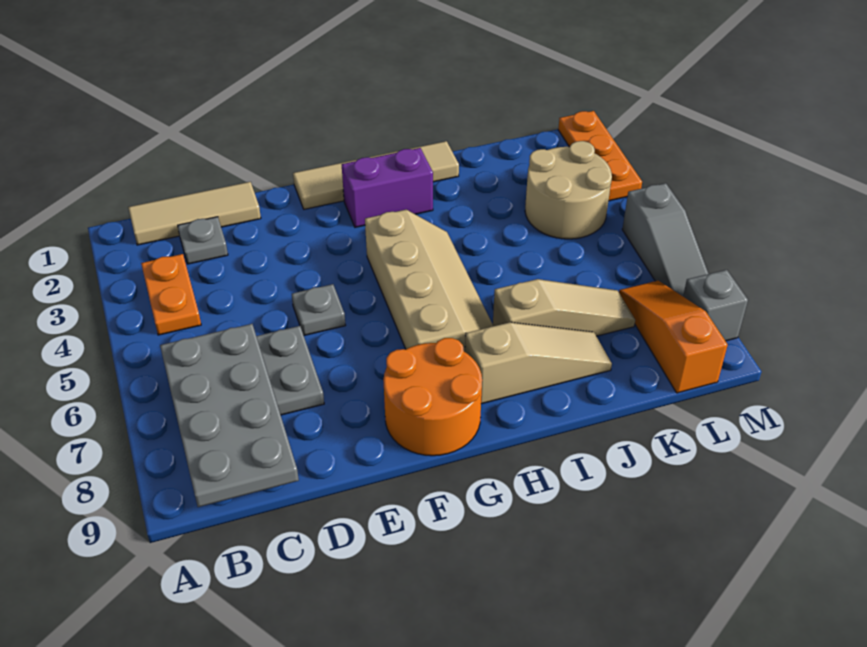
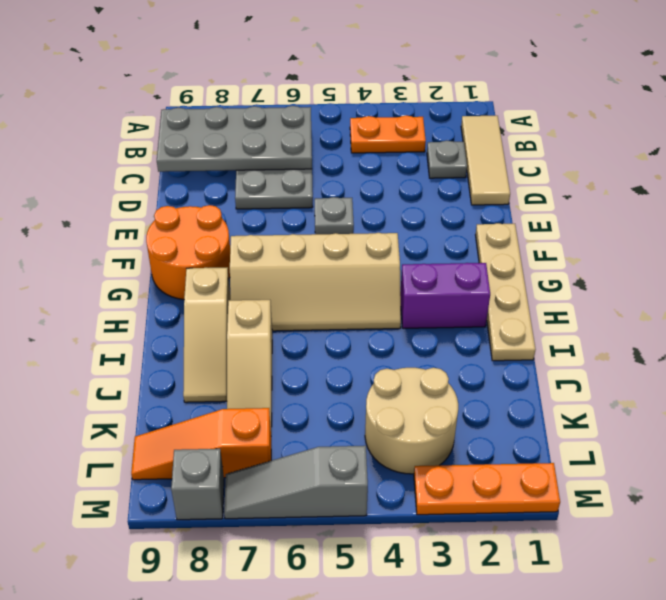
tan 1x4 tile [293,141,459,209] -> tan 1x4 plate [476,223,536,361]
purple 1x2 brick [342,148,433,227] -> purple 1x2 brick turned to [400,263,490,328]
orange 1x3 slope [619,281,728,393] -> orange 1x3 slope turned to [131,408,271,480]

